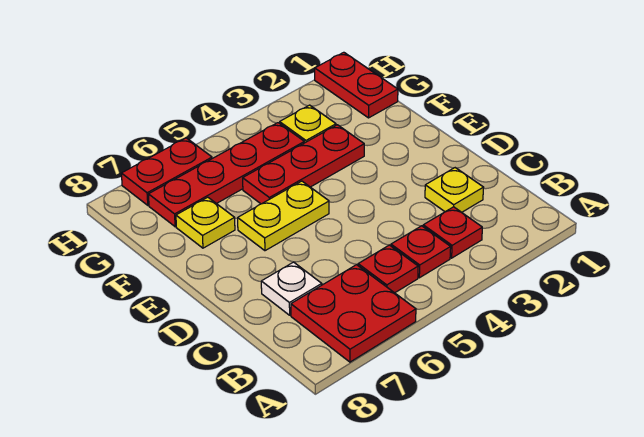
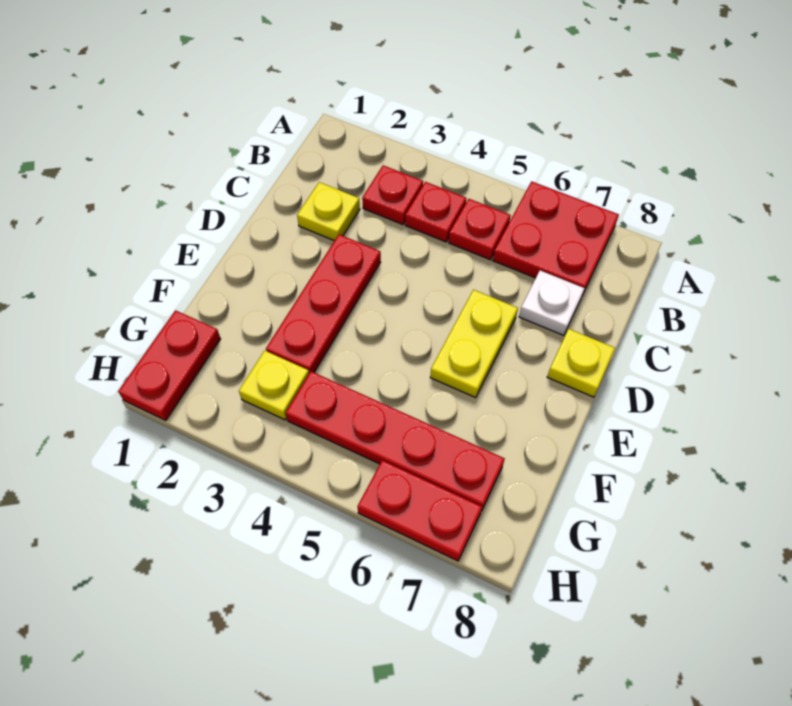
yellow 1x2 plate [238,181,329,251] -> yellow 1x2 plate turned to [430,290,518,398]
red 1x3 plate [243,125,364,204] -> red 1x3 plate turned to [266,234,381,373]
yellow 1x1 plate [176,197,235,248] -> yellow 1x1 plate moved to [547,329,615,397]

